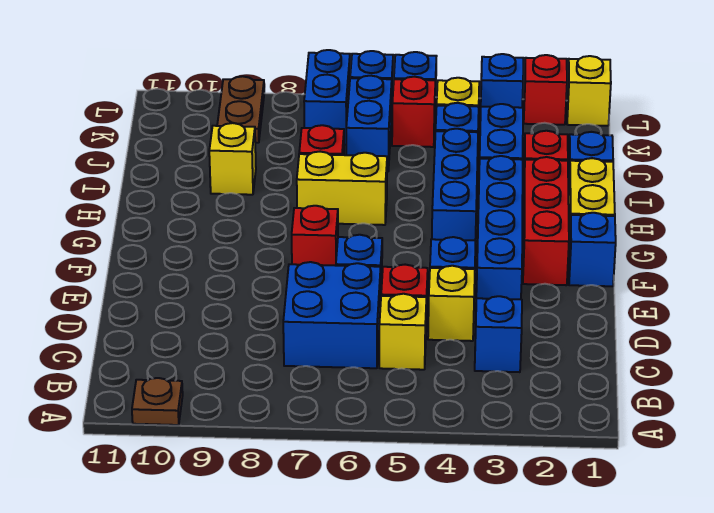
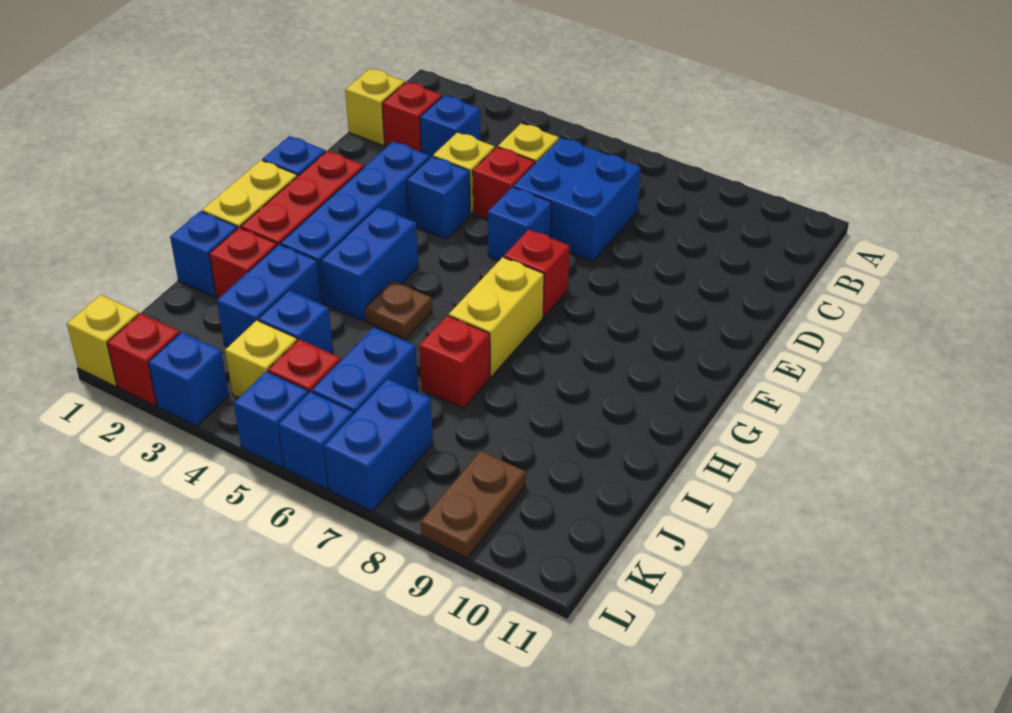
brown 1x1 plate [132,378,183,425] -> brown 1x1 plate moved to [365,281,432,339]
none -> red 1x1 brick [382,82,442,152]
blue 1x3 brick [432,129,478,240] -> blue 1x2 brick [321,207,419,321]
yellow 1x2 brick [297,152,387,225] -> yellow 1x2 brick turned to [449,257,544,377]
yellow 1x1 brick [209,123,256,195] -> yellow 1x1 brick moved to [345,69,405,145]

